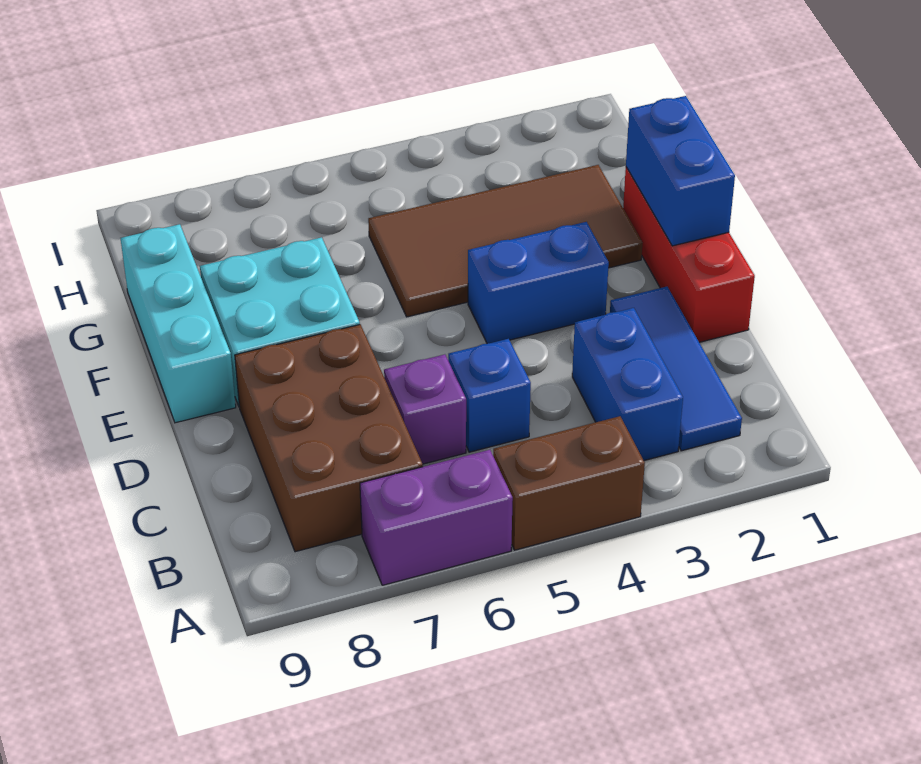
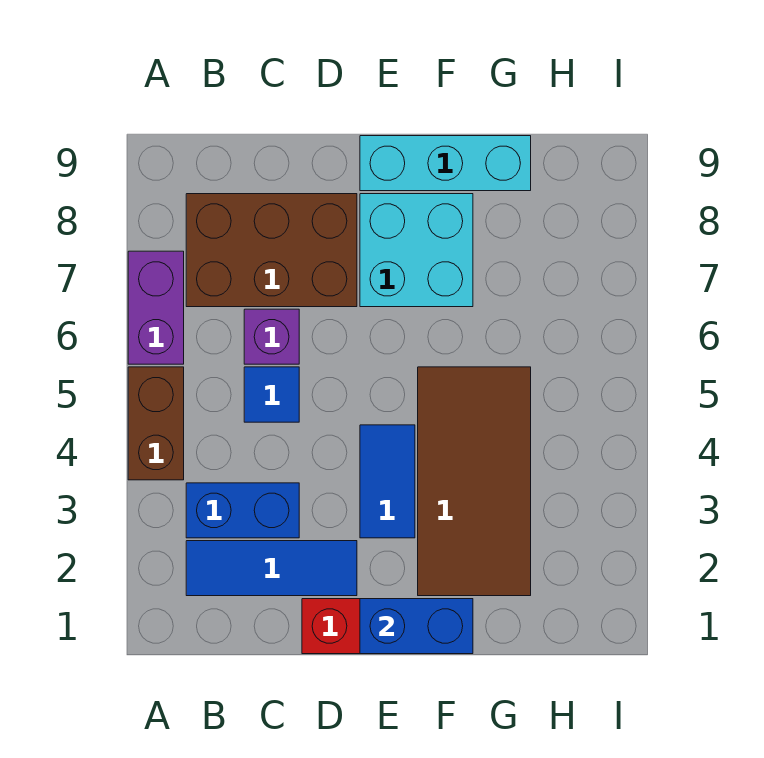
blue 1x1 brick [448,339,531,452] -> blue 1x1 tile [244,367,299,422]
blue 1x2 brick [468,222,609,344] -> blue 1x2 tile [360,425,415,538]

